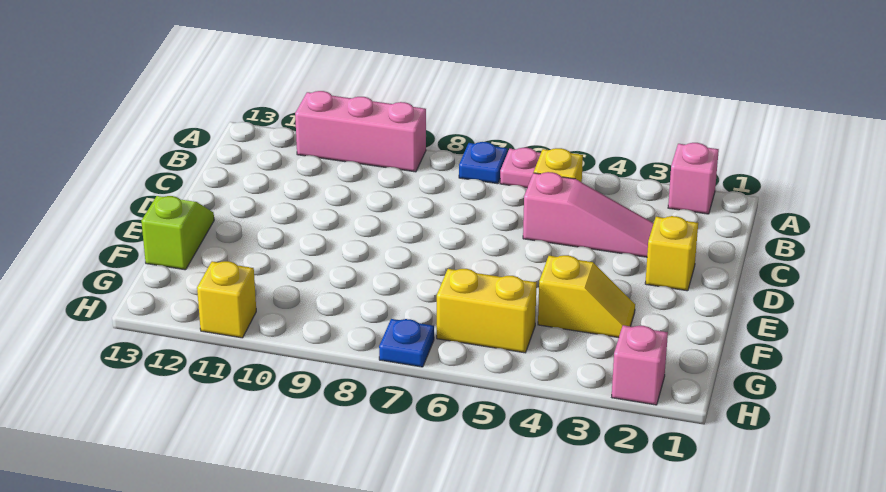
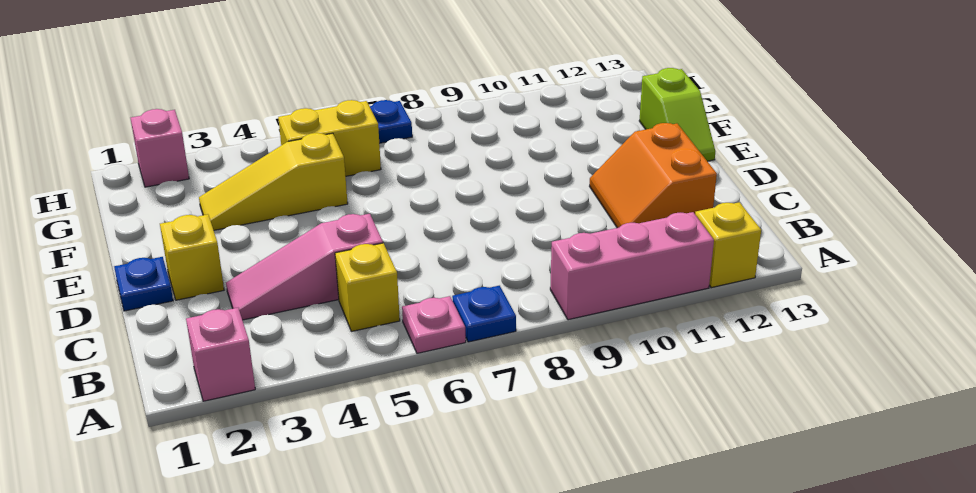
none -> orange 2x2 slope [590,123,717,228]
none -> blue 1x1 plate [114,257,173,311]
yellow 1x2 slope [538,255,635,338] -> yellow 1x3 slope [199,133,348,230]
yellow 1x1 brick [197,261,256,338] -> yellow 1x1 brick moved to [695,202,761,288]

